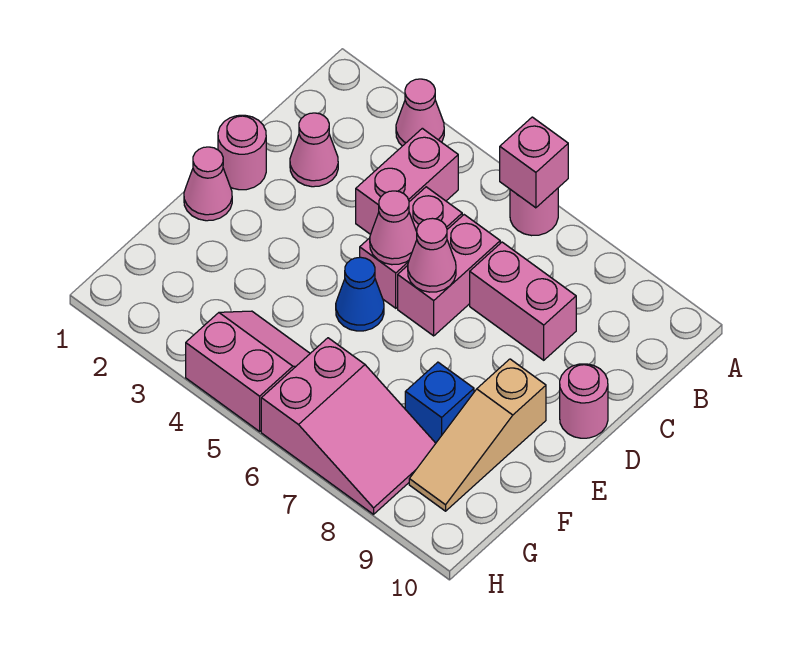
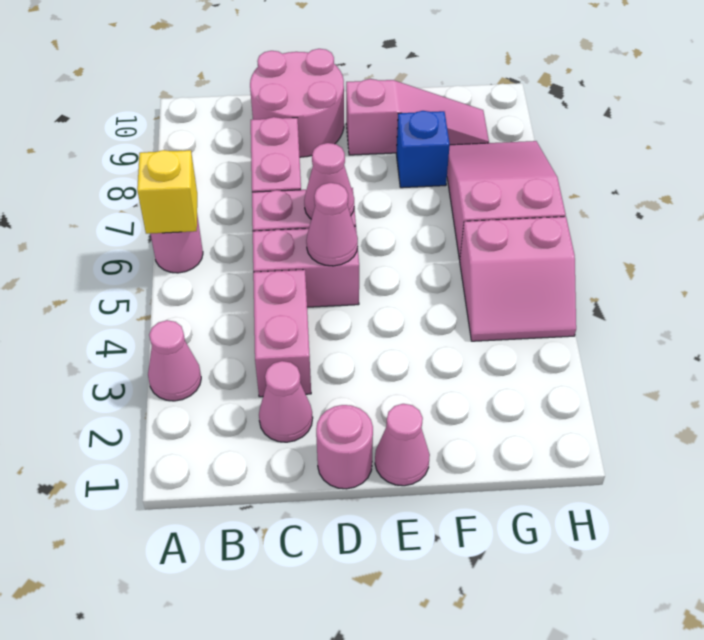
pink 1x1 brick [500,117,568,208] -> yellow 1x1 brick [137,150,197,234]
pink 1x2 brick [356,128,458,235] -> pink 1x2 brick turned to [253,270,311,397]
pink 1x1 round brick [560,364,608,438] -> pink 2x2 round brick [250,49,344,157]
blue 1x1 cone [336,257,384,331] -> none
tan 1x3 slope [409,359,546,511] -> pink 1x3 slope [346,79,489,155]
pink 2x2 slope [186,311,310,431] -> pink 2x2 slope turned to [460,217,576,341]

